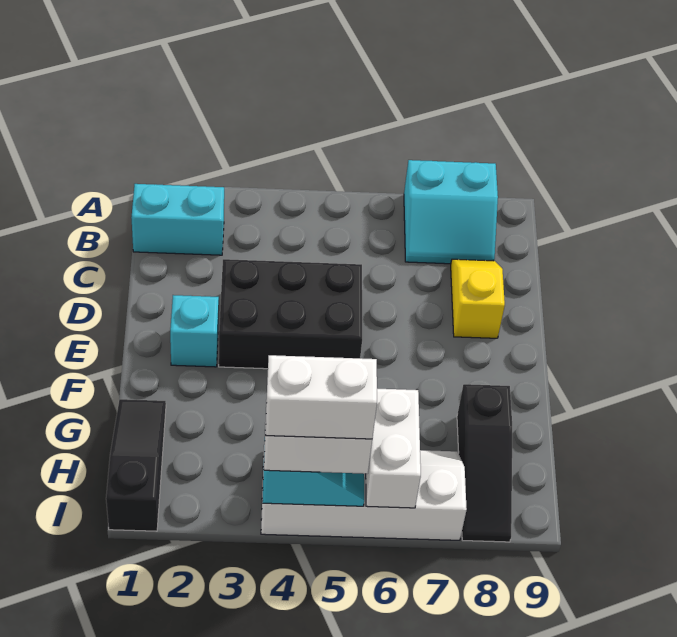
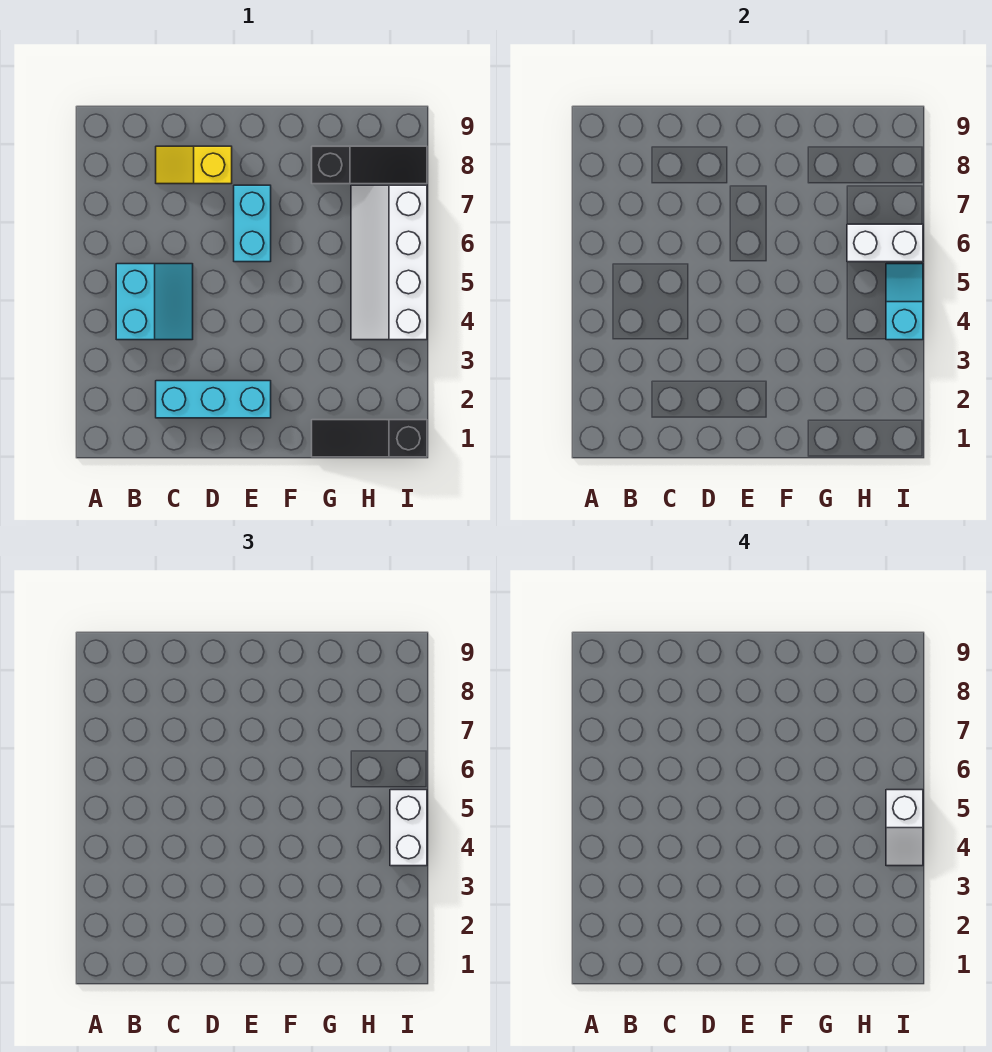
cyan 2x2 slope [404,160,498,264] -> cyan 2x2 slope moved to [116,264,193,340]
cyan 1x2 brick [131,184,224,255] -> cyan 1x2 brick moved to [234,185,271,262]
black 2x3 brick [219,259,362,369] -> none
cyan 1x1 brick [170,295,219,367] -> cyan 1x3 brick [156,381,271,418]
white 1x2 brick [265,355,377,439] -> white 1x2 slope [886,790,923,866]

